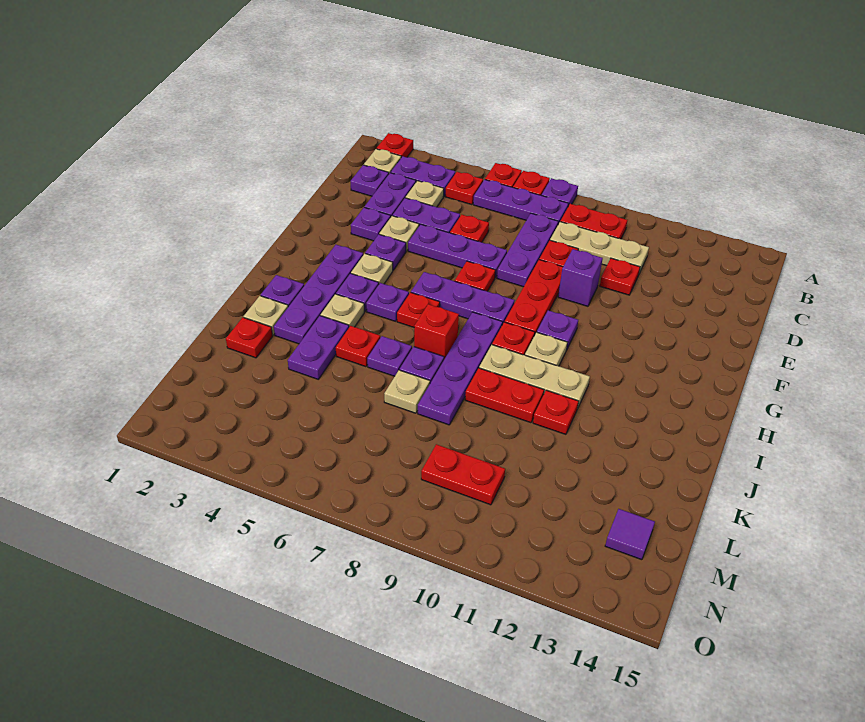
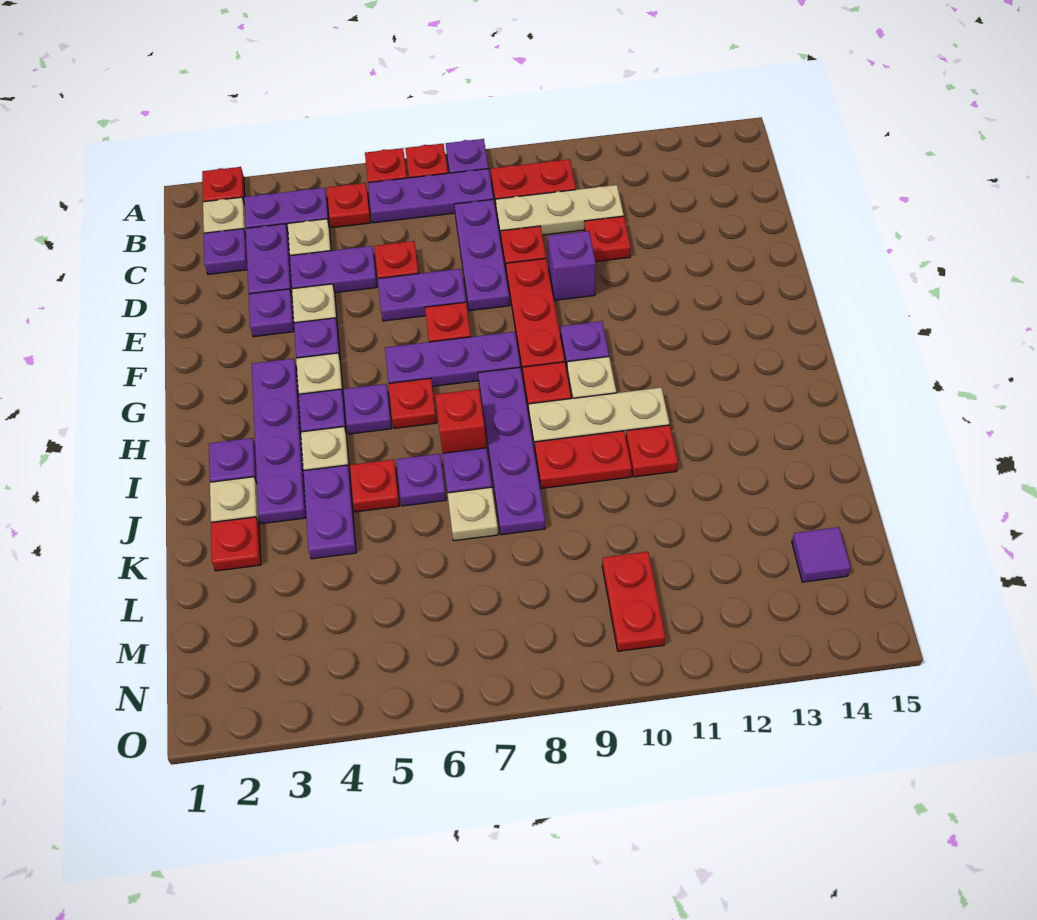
purple 1x3 plate [408,224,507,278] -> purple 1x2 plate [378,269,466,321]
red 1x2 plate [421,444,505,505] -> red 1x2 plate turned to [602,552,665,651]

